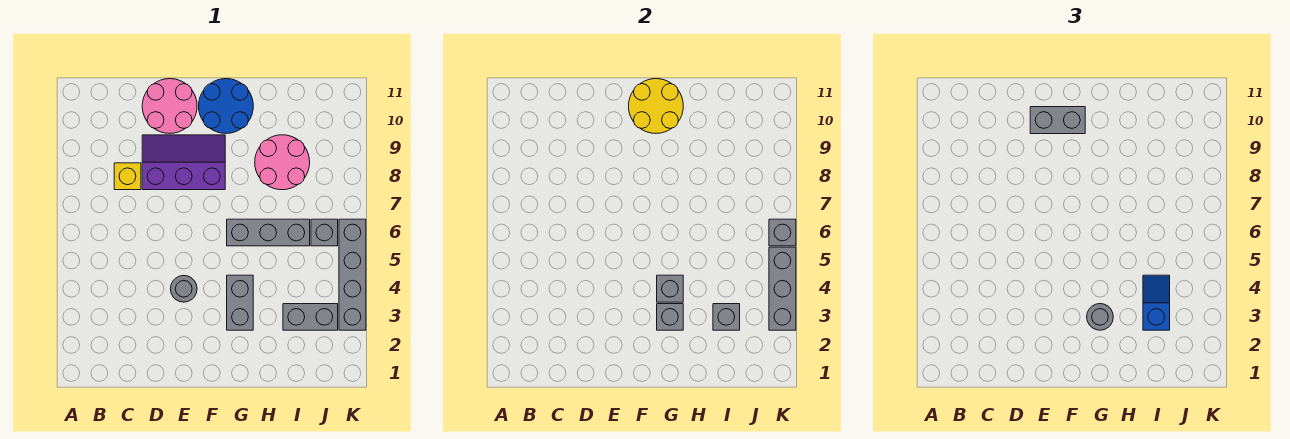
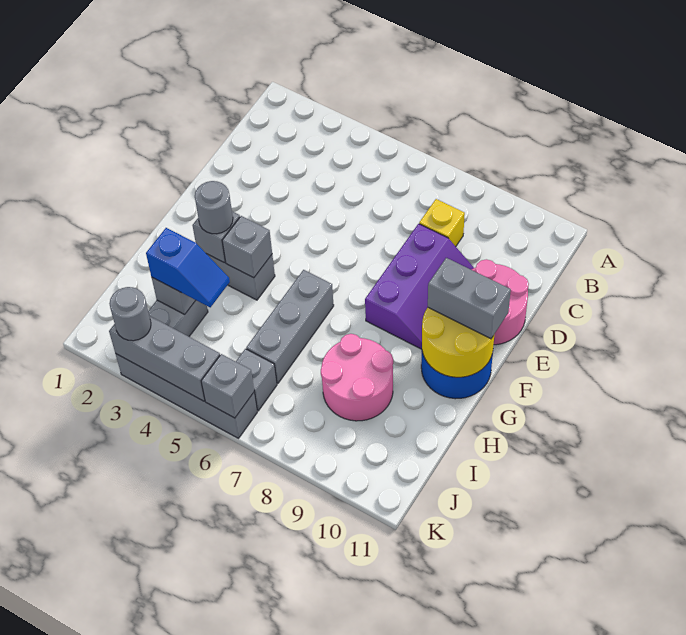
grey 1x1 round brick [170,276,197,302] -> grey 1x1 round brick moved to [109,287,151,341]
grey 1x2 brick [1030,107,1085,134] -> grey 1x2 brick turned to [428,258,511,339]

